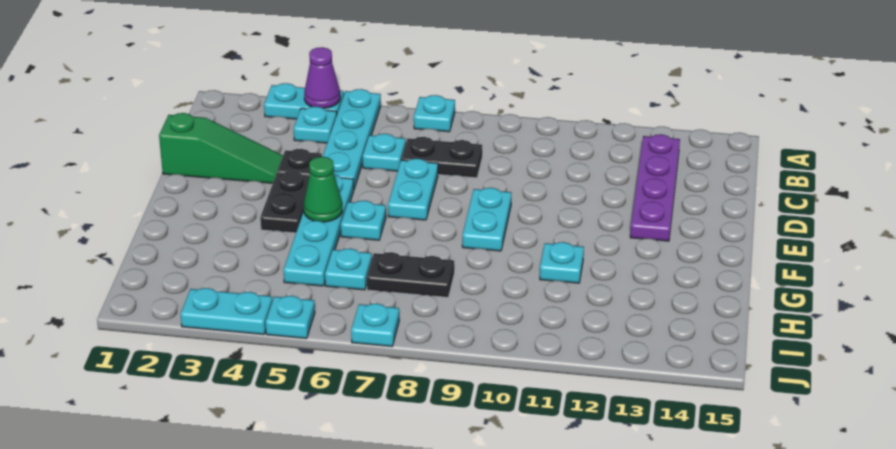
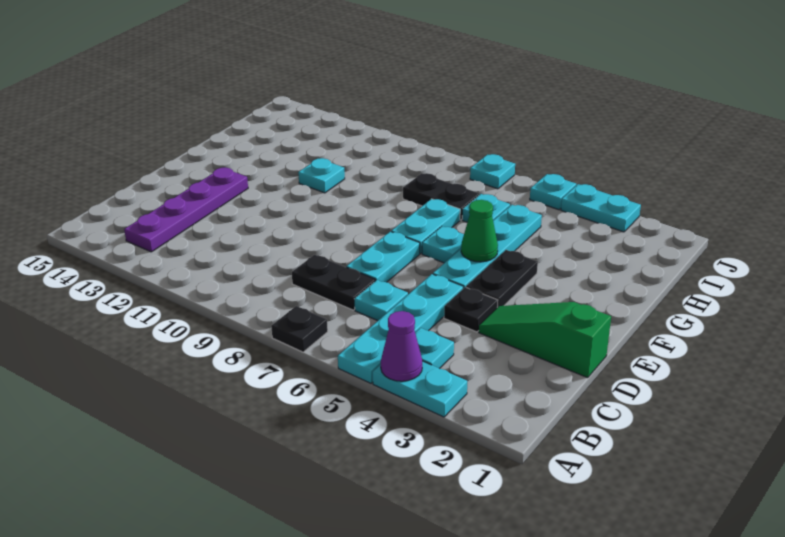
cyan 1x1 plate [414,95,455,132] -> black 1x1 plate [271,306,328,352]
cyan 1x2 plate [462,188,511,251] -> cyan 1x2 plate moved to [391,199,460,254]

